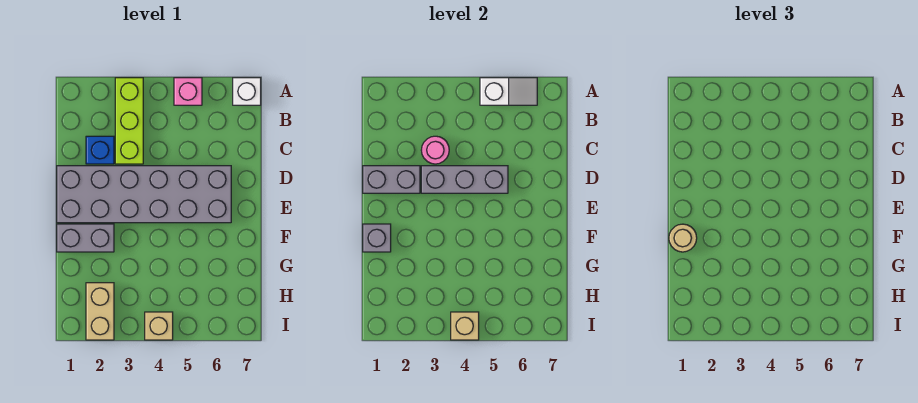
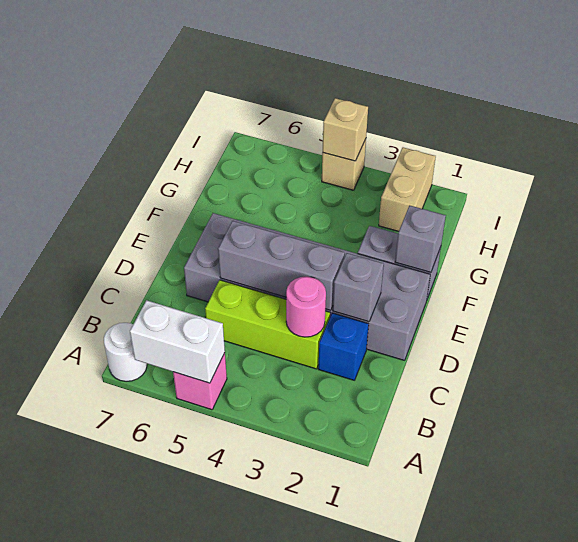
lime 1x3 brick [115,78,143,164] -> lime 1x3 brick turned to [205,280,330,369]
white 1x2 slope [480,78,537,105] -> white 1x2 brick [130,300,225,383]
white 1x1 brick [233,78,261,105] -> white 1x1 round brick [104,323,147,381]
grey 1x2 brick [363,166,420,193] -> grey 1x1 brick [333,253,384,322]
tan 1x1 round brick [669,224,697,252] -> none

